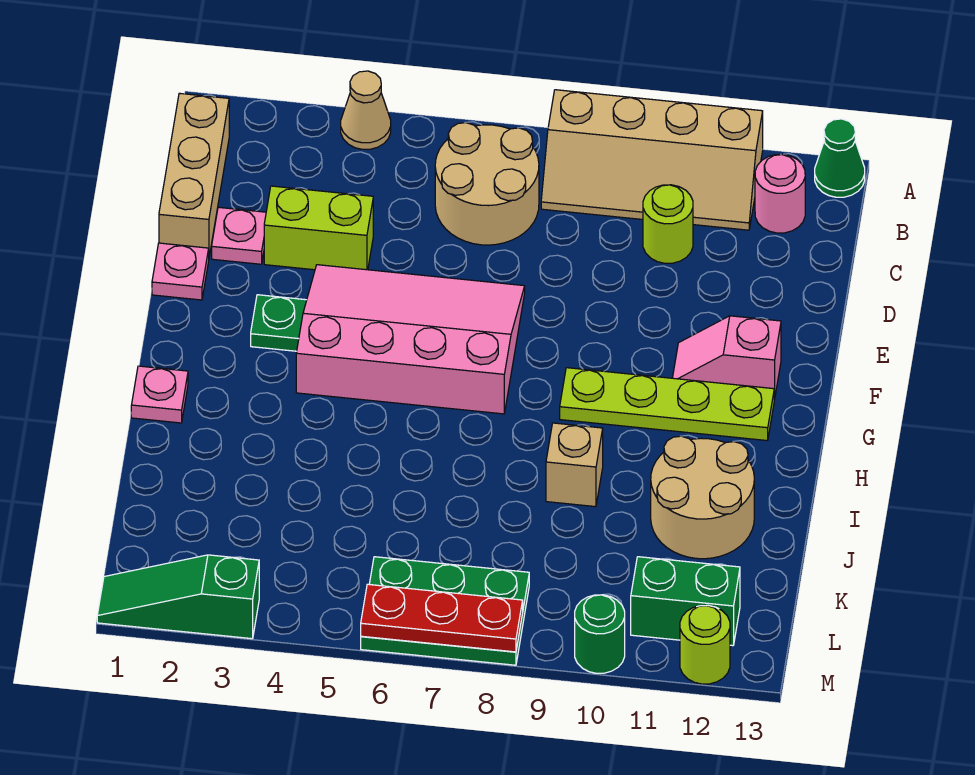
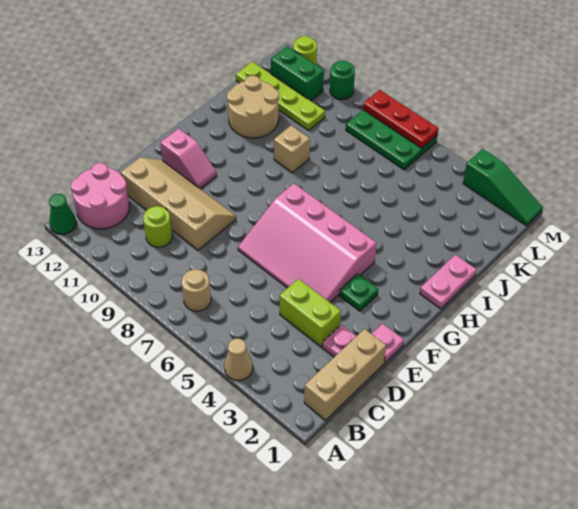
tan 2x4 slope [541,90,763,230] -> tan 2x4 slope moved to [121,157,236,250]
tan 2x2 round brick [435,123,539,245] -> tan 1x1 round brick [182,269,211,311]
pink 1x1 round brick [755,154,805,233] -> pink 2x2 round brick [71,163,129,229]
lime 1x4 plate [560,368,774,441] -> lime 1x4 plate moved to [236,62,325,130]
pink 1x1 plate [131,366,188,423] -> pink 1x2 plate [420,255,476,309]

